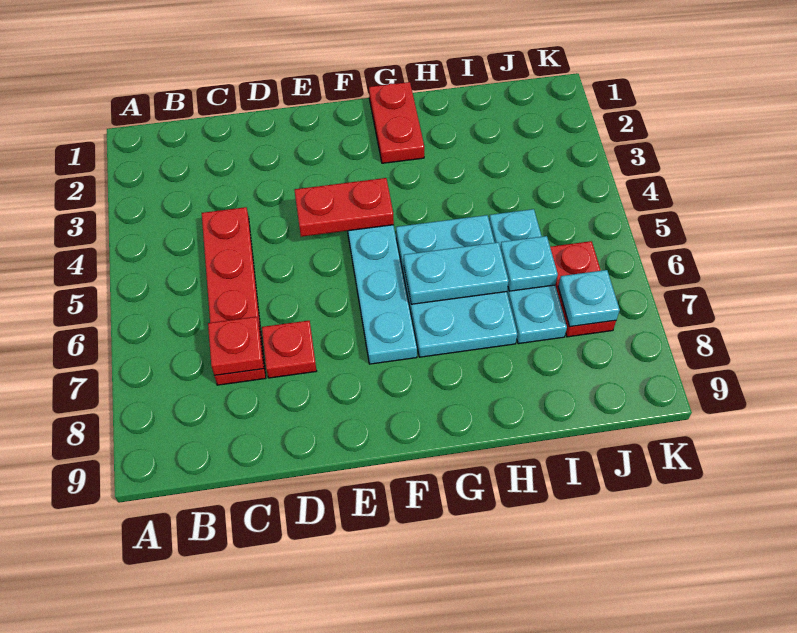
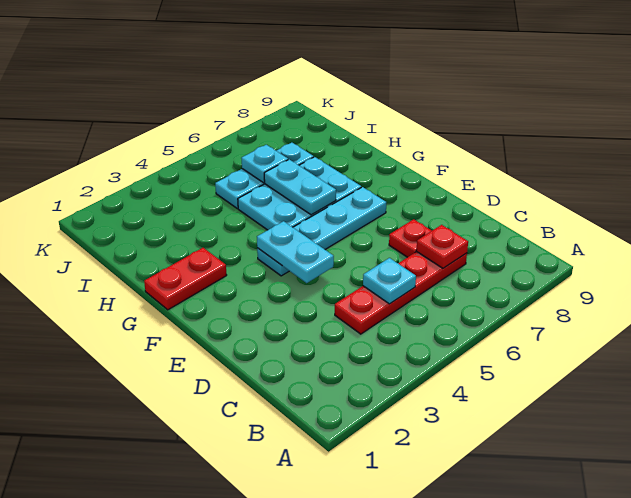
red 1x2 plate [295,178,394,237] -> cyan 1x2 plate [257,221,334,283]
red 1x2 plate [550,241,616,337] -> none
cyan 1x1 plate [558,270,620,327] -> cyan 1x1 plate moved to [363,258,416,304]

